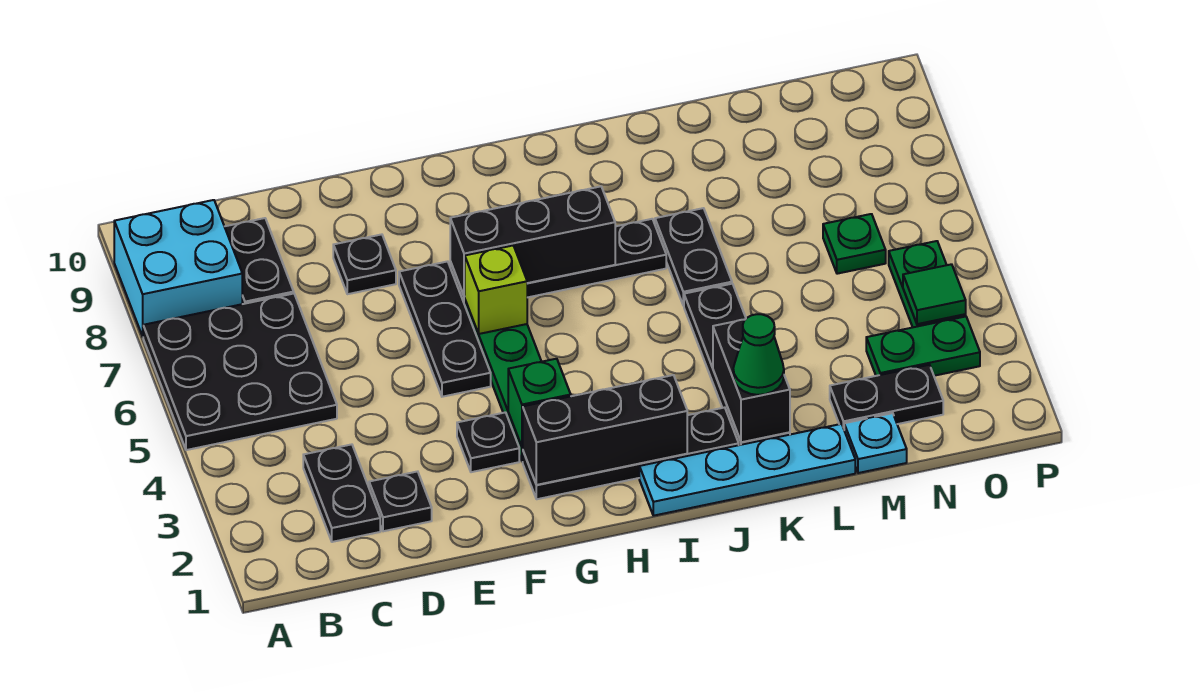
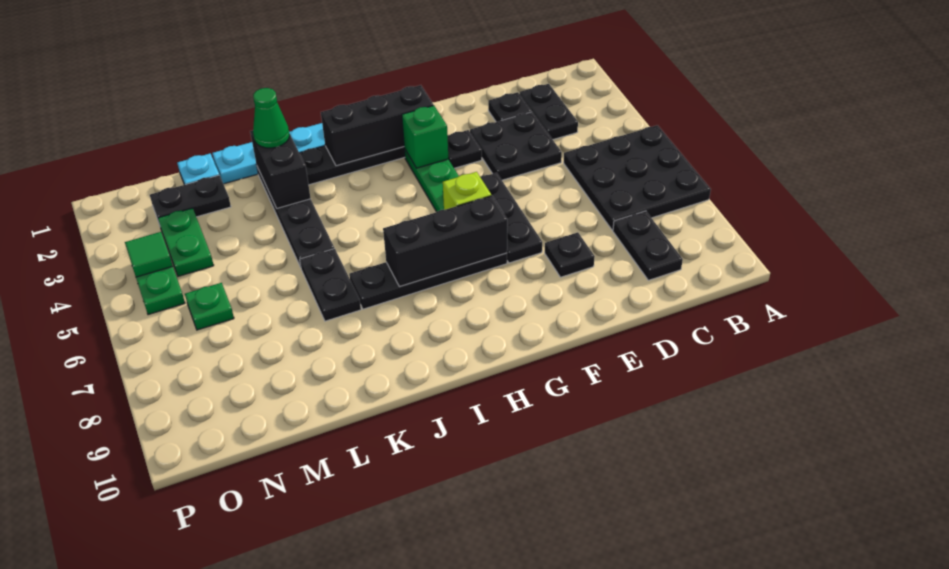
cyan 2x2 brick [114,200,242,337] -> none
none -> black 2x2 plate [470,112,562,180]
green 1x2 plate [866,317,980,376] -> green 1x2 plate turned to [158,208,214,276]

